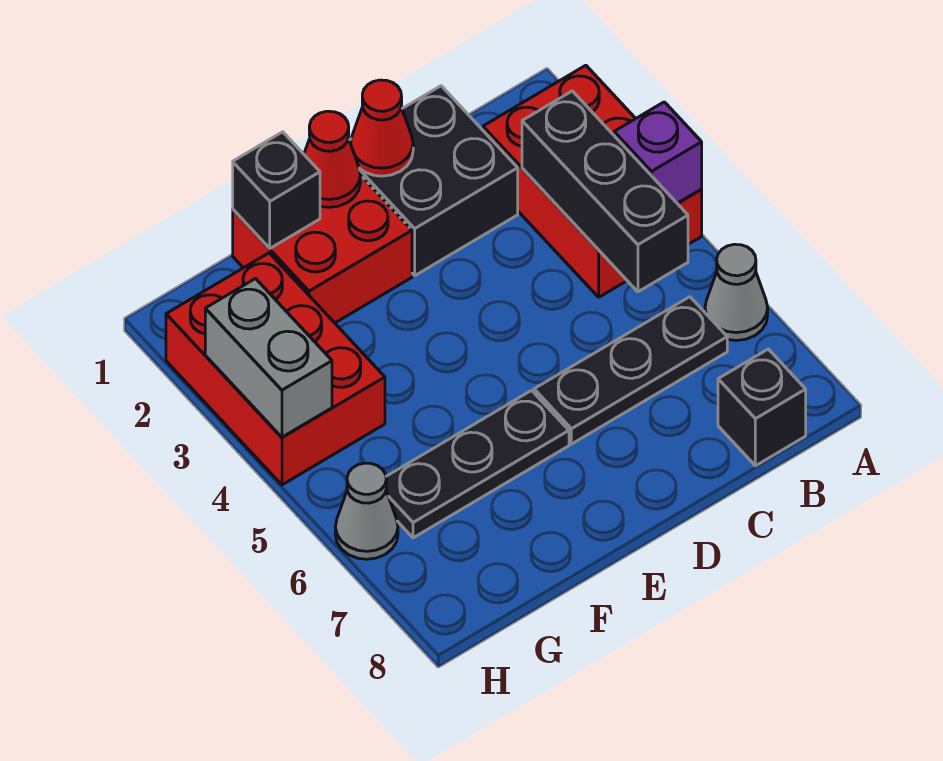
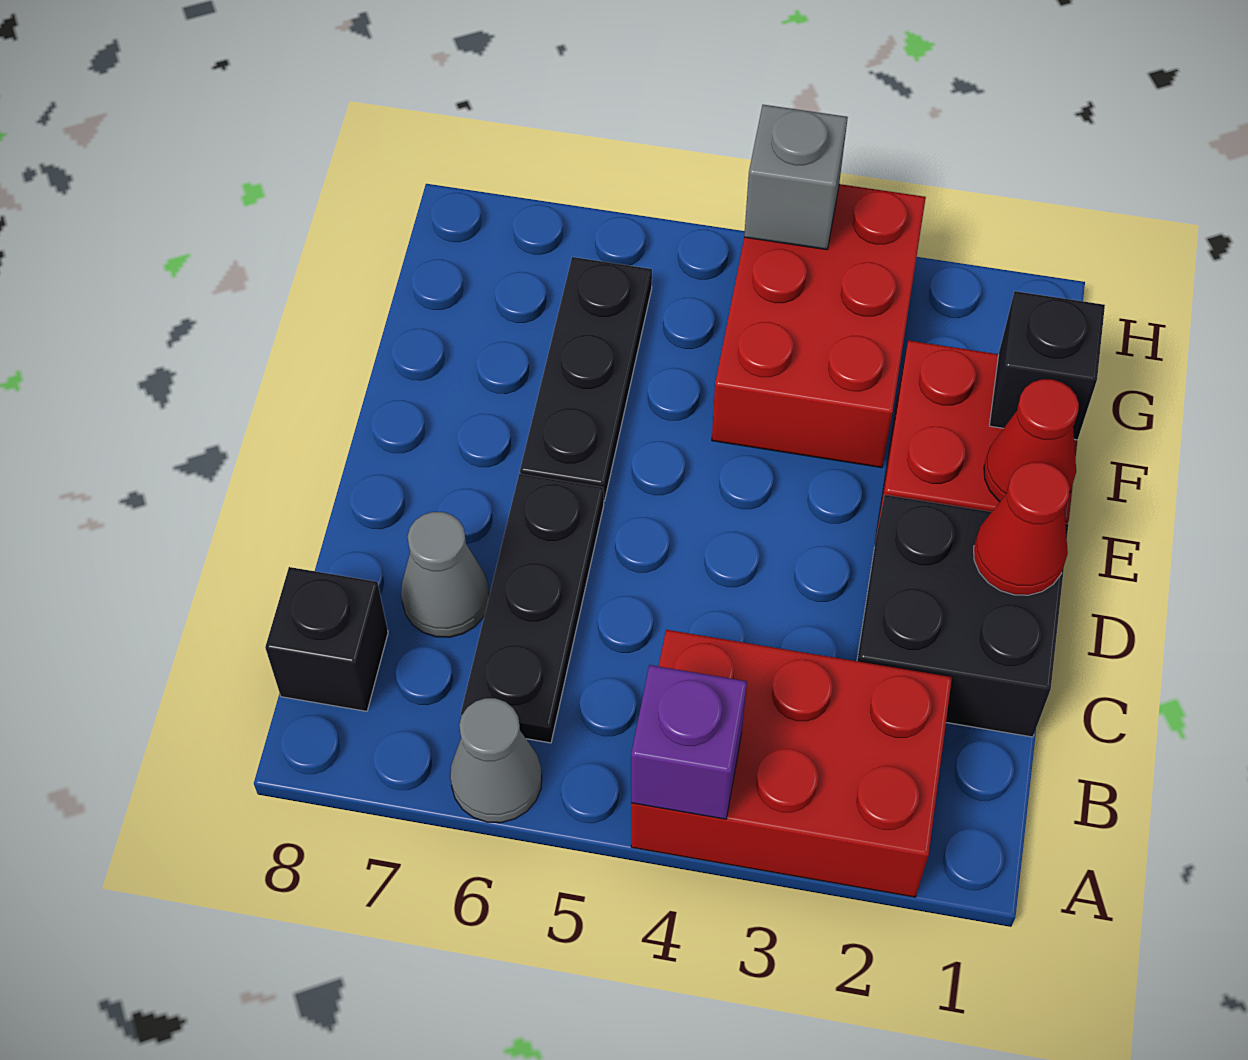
black 1x3 brick [522,91,688,292] -> none
red 2x3 brick [166,253,385,485] -> red 2x3 brick turned to [712,184,926,468]
grey 1x2 brick [205,279,332,437] -> grey 1x1 brick [744,105,848,250]
grey 1x1 cone [335,463,398,559] -> grey 1x1 cone moved to [401,512,489,637]

